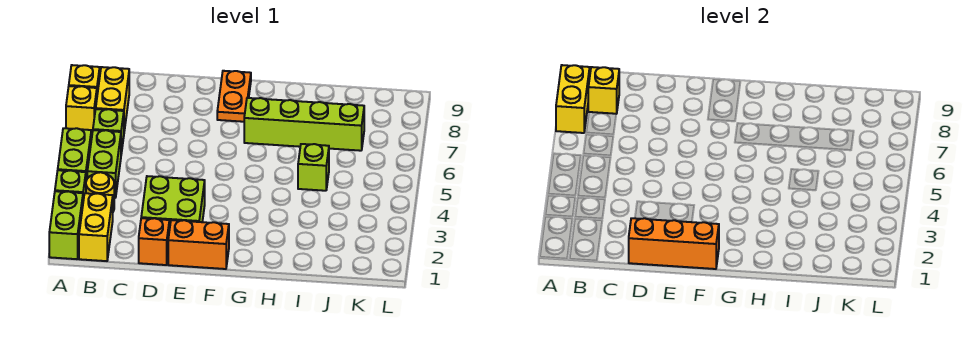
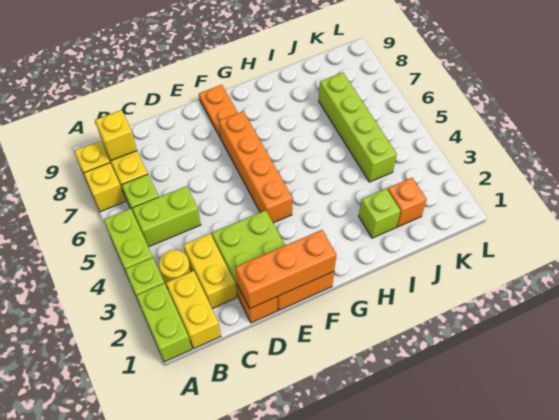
yellow 1x2 brick [556,65,590,133] -> yellow 1x2 brick moved to [184,234,237,309]
lime 1x2 brick [87,130,121,198] -> lime 1x2 brick turned to [132,186,201,247]
none -> orange 1x4 brick [219,111,293,223]
lime 1x4 brick [244,98,364,151] -> lime 1x4 brick turned to [319,73,397,182]
lime 1x1 brick [298,144,329,191] -> lime 1x1 brick moved to [359,189,401,238]
none -> orange 1x1 brick [387,178,427,227]

